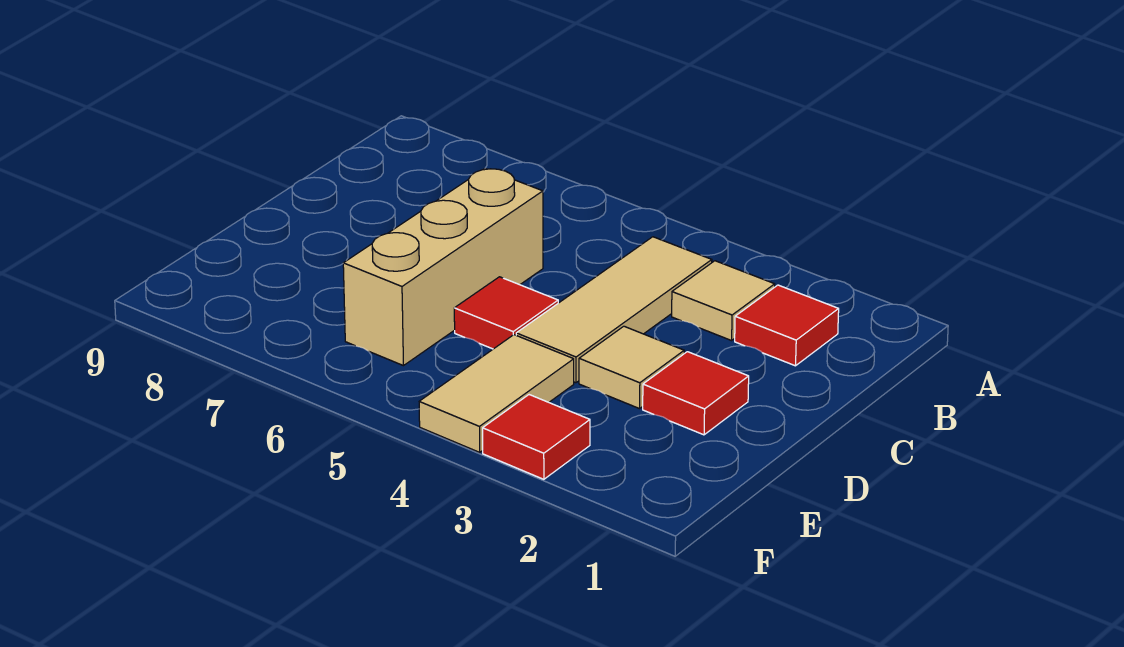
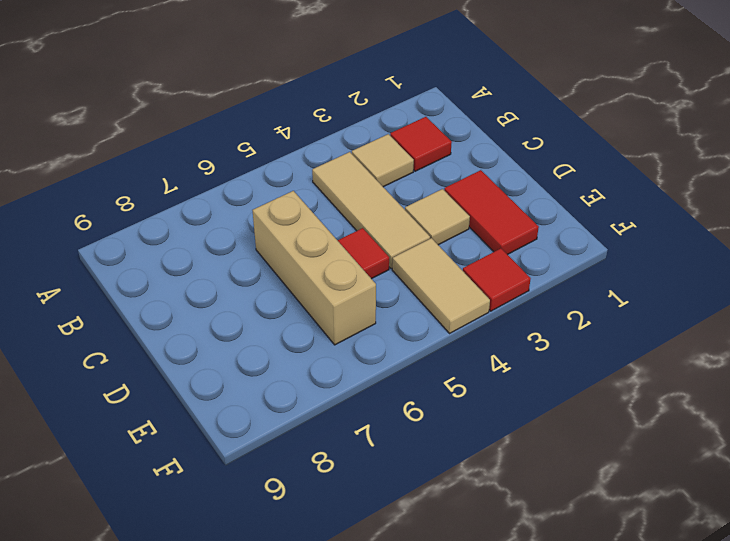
red 1x1 tile [643,352,749,435] -> red 1x2 tile [444,170,539,255]

